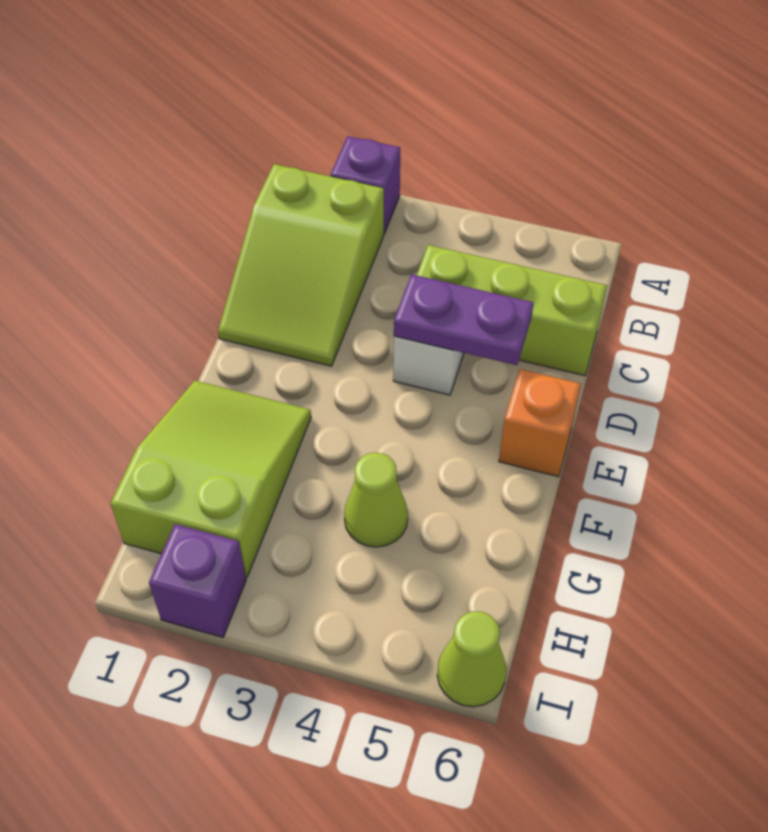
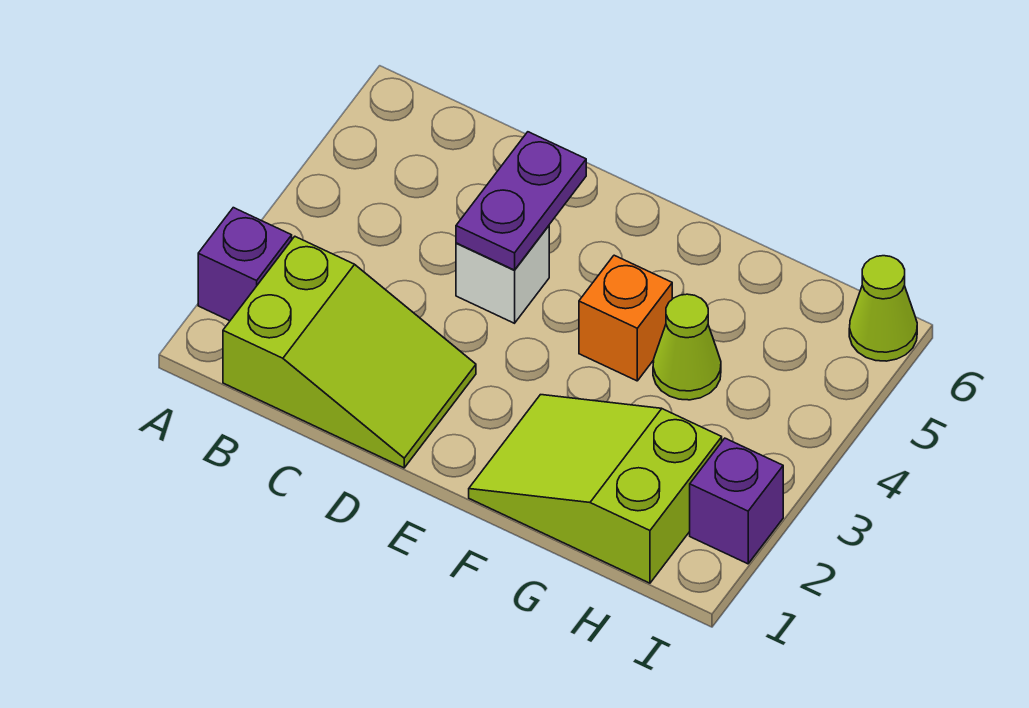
lime 1x3 brick [417,245,607,376] -> none
orange 1x1 brick [499,369,581,477] -> orange 1x1 brick moved to [579,255,672,381]

